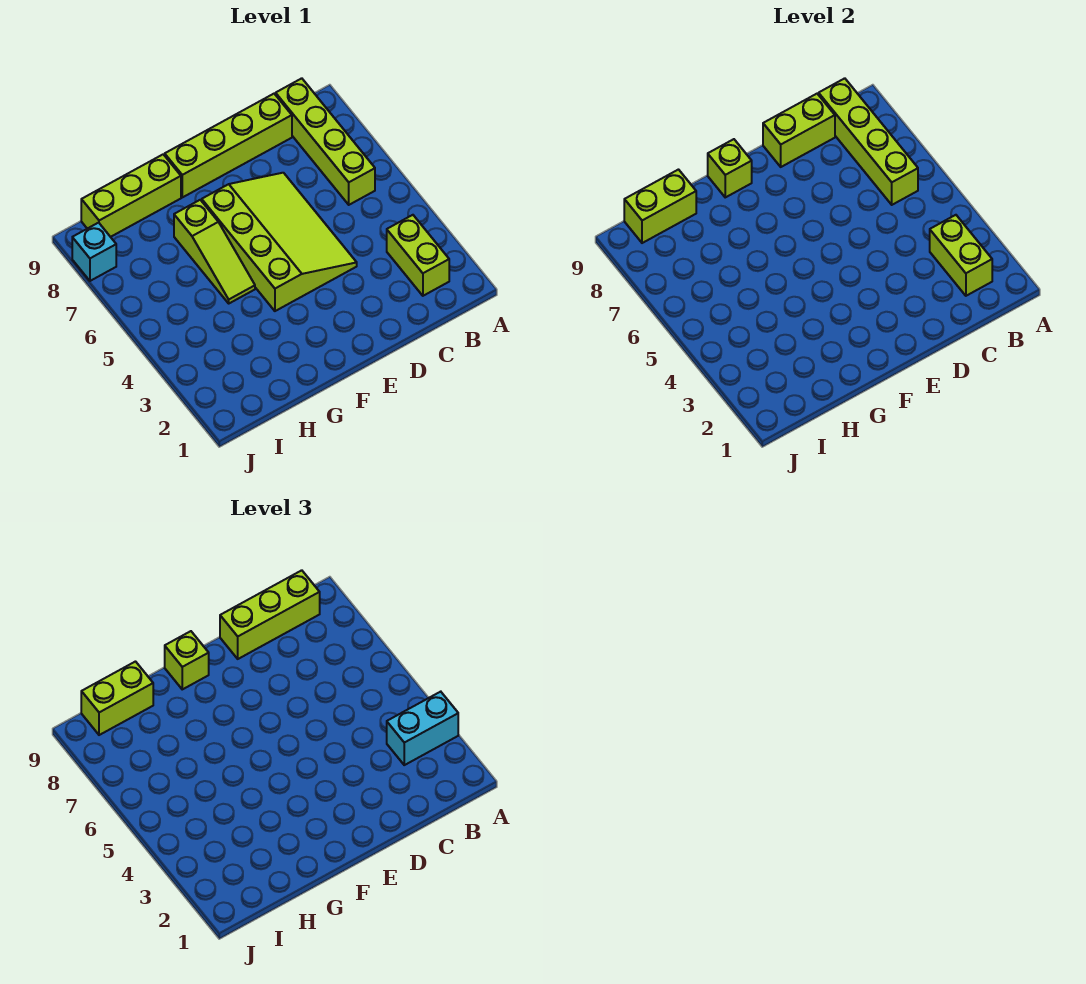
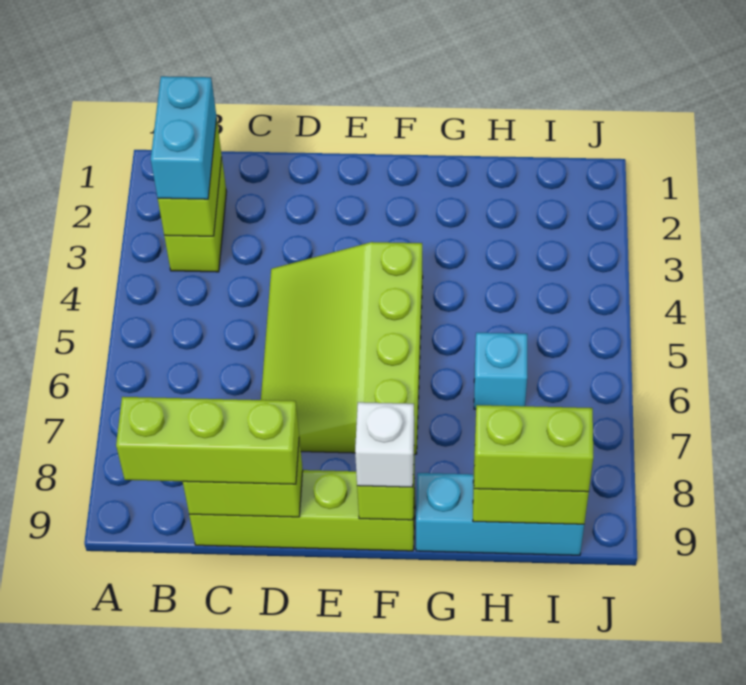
cyan 1x2 brick [387,692,458,765] -> cyan 1x2 brick turned to [151,76,217,199]
lime 1x4 brick [276,78,375,205] -> none
lime 1x4 brick [819,78,918,205] -> none
lime 1x1 brick [165,631,209,689] -> white 1x1 brick [355,402,414,487]
lime 1x3 slope [174,200,255,303] -> none
lime 1x3 brick [81,154,181,237] -> cyan 1x3 brick [416,473,584,555]
cyan 1x1 brick [72,223,116,281] -> cyan 1x1 brick moved to [474,333,527,409]

